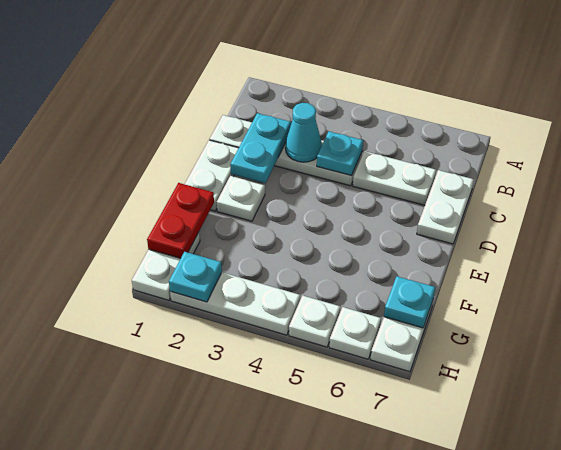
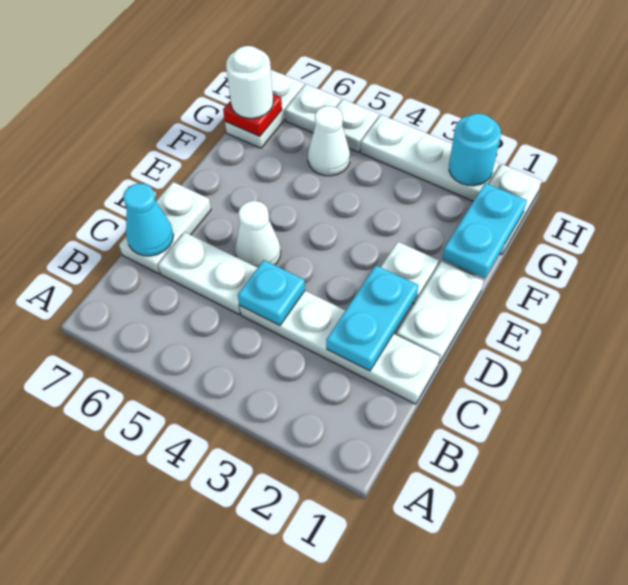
cyan 1x1 cone [285,103,322,162] -> cyan 1x1 cone moved to [123,183,173,256]
none -> white 1x1 cone [235,201,281,268]
red 1x2 plate [147,183,214,258] -> cyan 1x2 plate [442,183,527,278]
none -> white 1x1 cone [308,106,350,176]
cyan 1x1 plate [384,276,435,328] -> red 1x1 plate [223,94,282,136]
none -> white 1x1 round brick [226,46,273,118]
cyan 1x1 plate [169,252,222,302] -> cyan 1x1 round brick [449,114,501,186]

